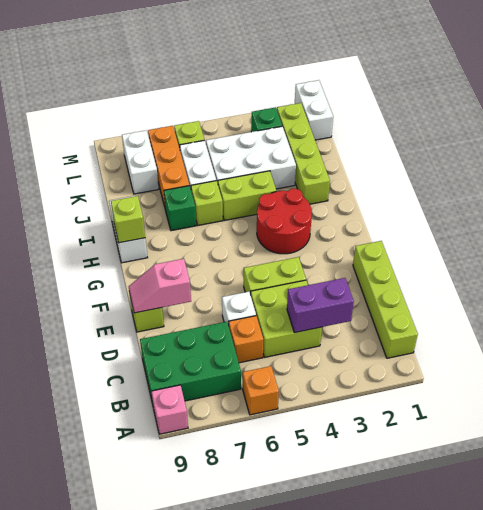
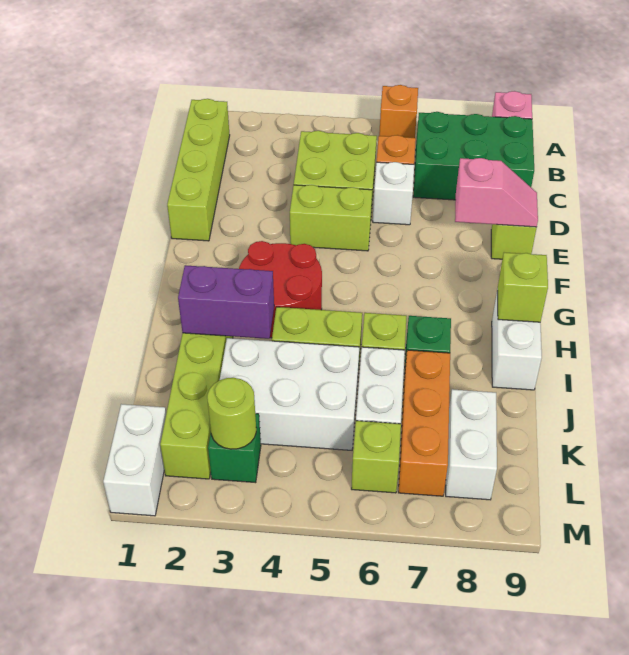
purple 1x2 brick [287,278,354,333] -> purple 1x2 brick moved to [178,265,274,339]
none -> lime 1x1 round brick [207,378,256,449]

